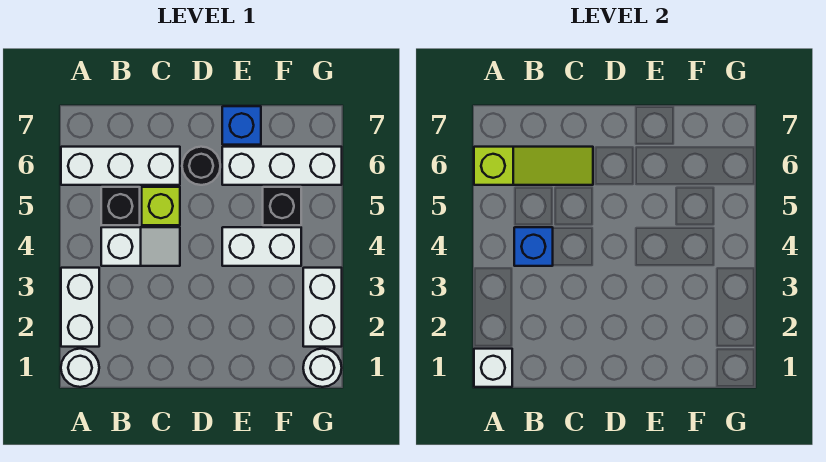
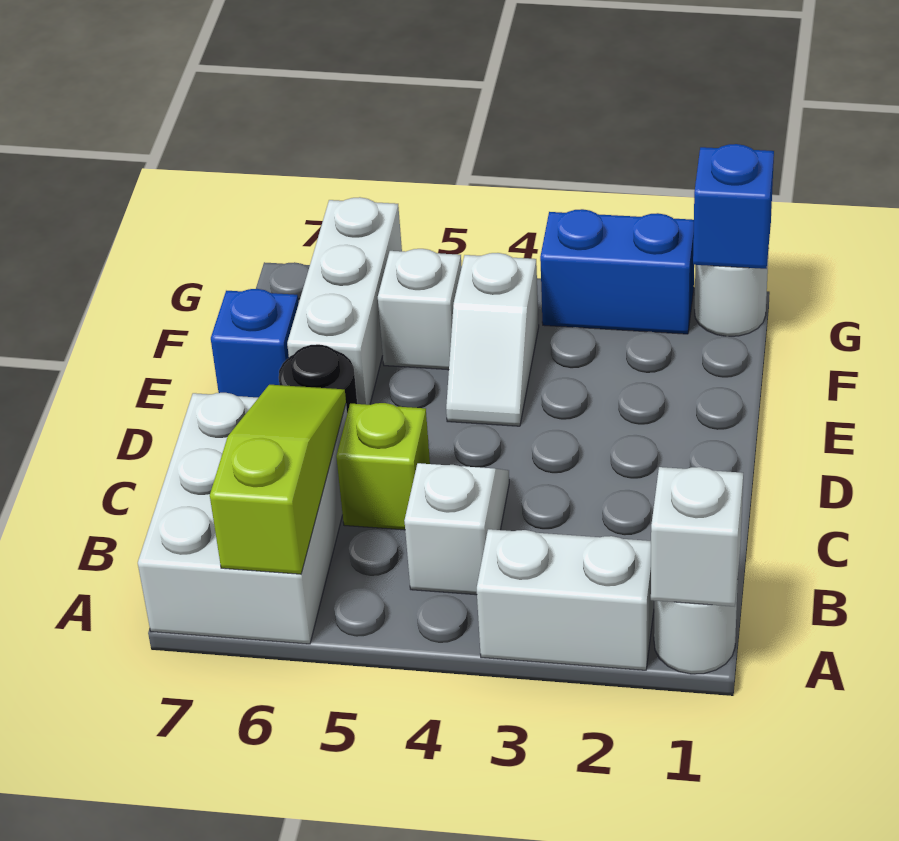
white 1x3 brick [61,147,180,185] -> white 2x3 brick [138,393,347,644]
blue 1x1 brick [514,227,553,266] -> blue 1x1 brick moved to [693,144,774,269]
black 1x1 brick [101,187,140,225] -> none
white 1x2 brick [222,227,301,266] -> white 1x2 slope [446,253,539,426]
black 1x1 brick [263,187,301,225] -> white 1x1 brick [378,249,462,370]
white 1x2 brick [303,268,342,347] -> blue 1x2 brick [540,209,694,334]

